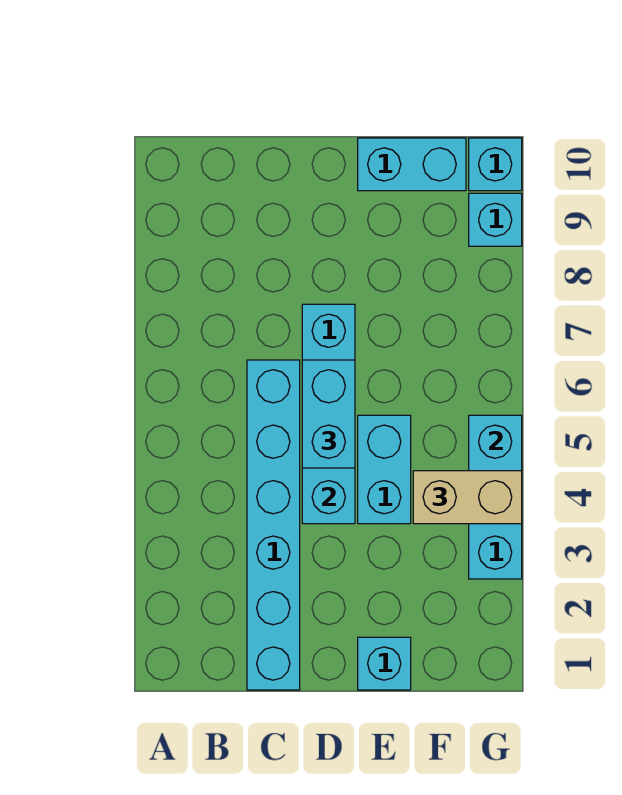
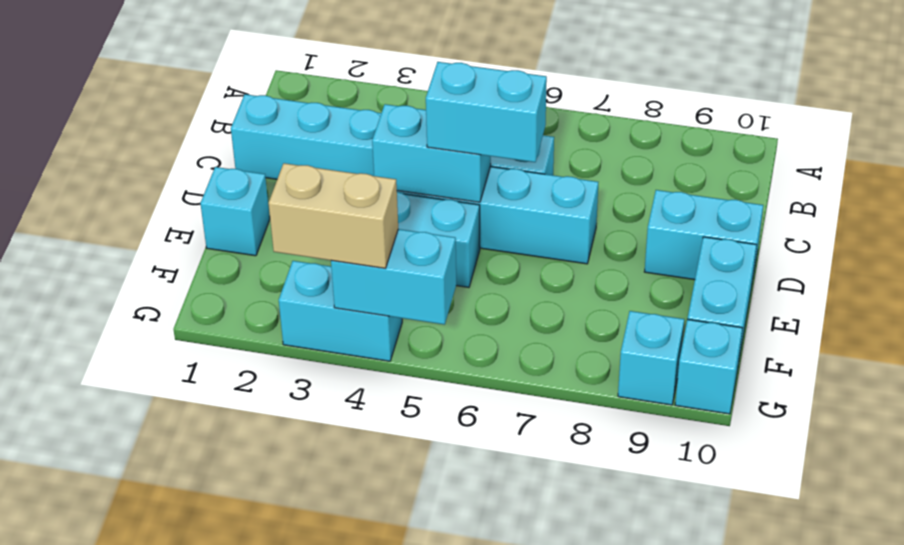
none -> cyan 1x2 brick [644,190,763,281]
tan 1x2 brick [413,471,522,524] -> tan 1x2 brick turned to [269,163,398,268]

